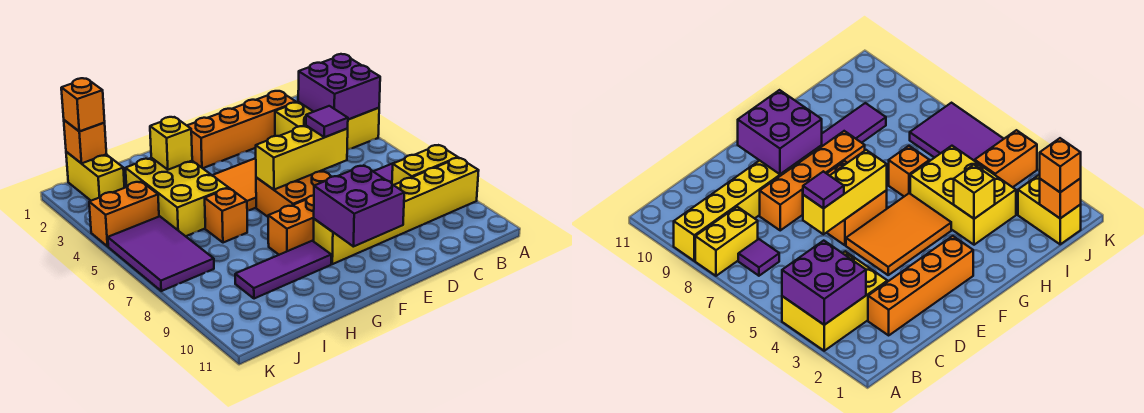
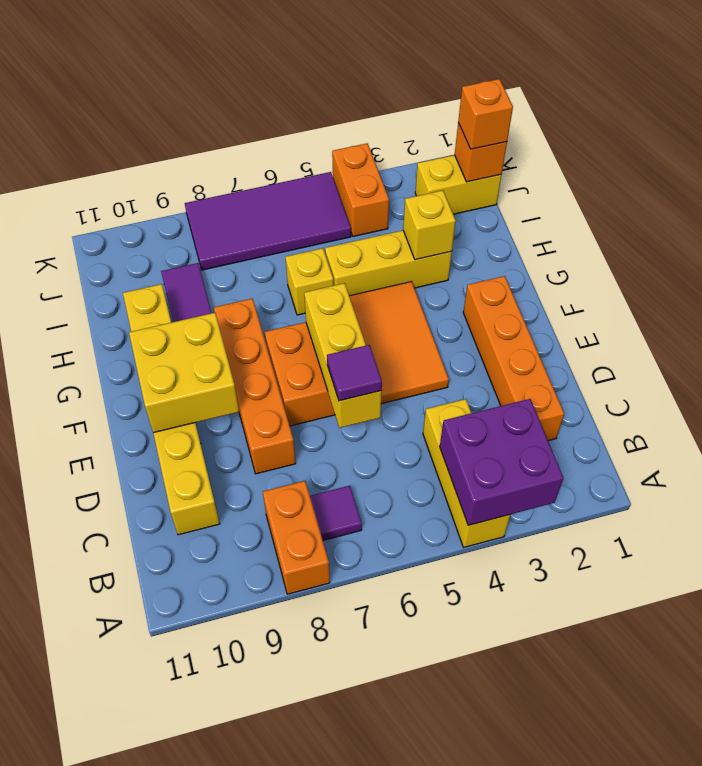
yellow 2x3 brick [275,102,379,150] -> yellow 1x3 brick [423,399,510,547]
yellow 1x2 brick [392,145,458,185] -> orange 1x2 brick [263,481,330,594]
yellow 1x6 brick [314,158,479,264] -> yellow 1x6 brick moved to [123,284,220,535]
purple 2x2 brick [314,165,404,247] -> yellow 2x2 brick [129,313,239,433]
yellow 2x3 brick [125,158,228,236] -> yellow 1x3 brick [325,230,452,296]
orange 1x1 brick [205,188,247,243] -> yellow 1x1 brick [286,248,334,315]
purple 2x3 tile [108,216,214,291] -> purple 2x4 tile [185,172,351,270]

